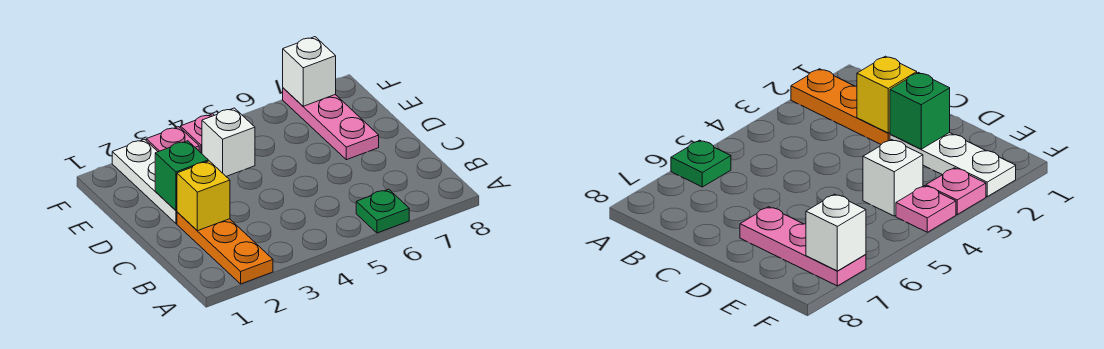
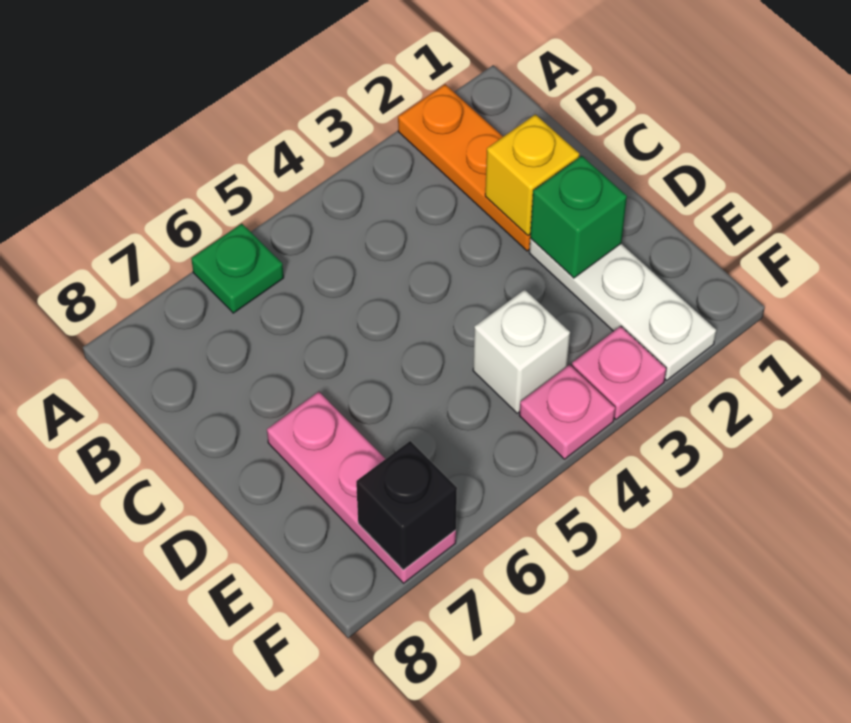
white 1x1 brick [283,37,336,106] -> black 1x1 brick [356,441,457,570]

